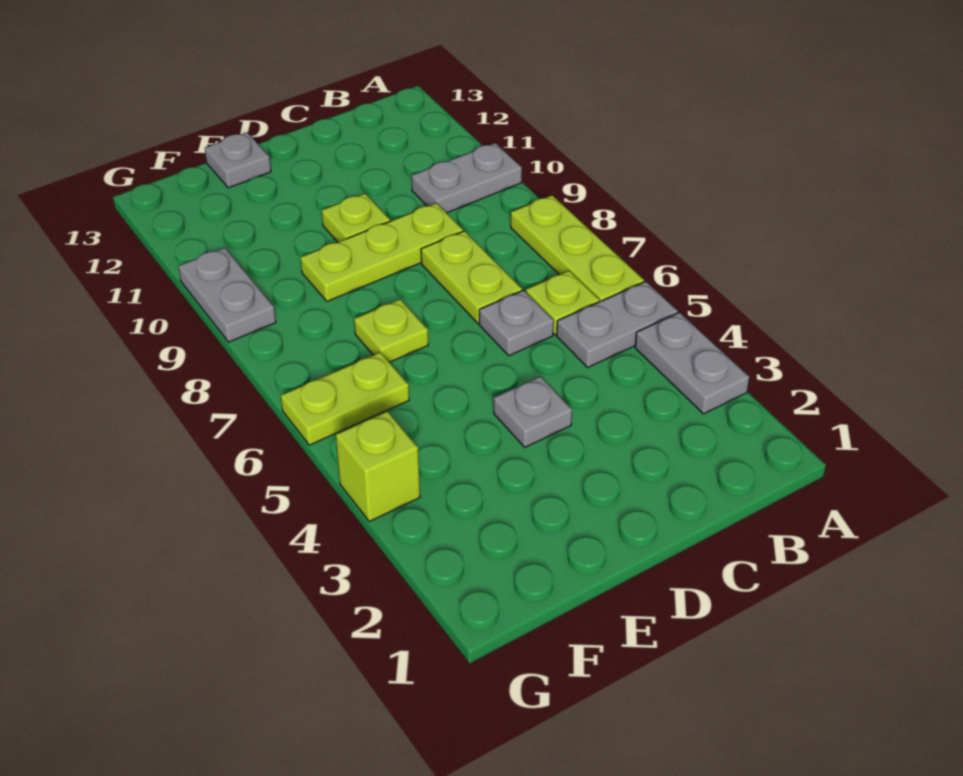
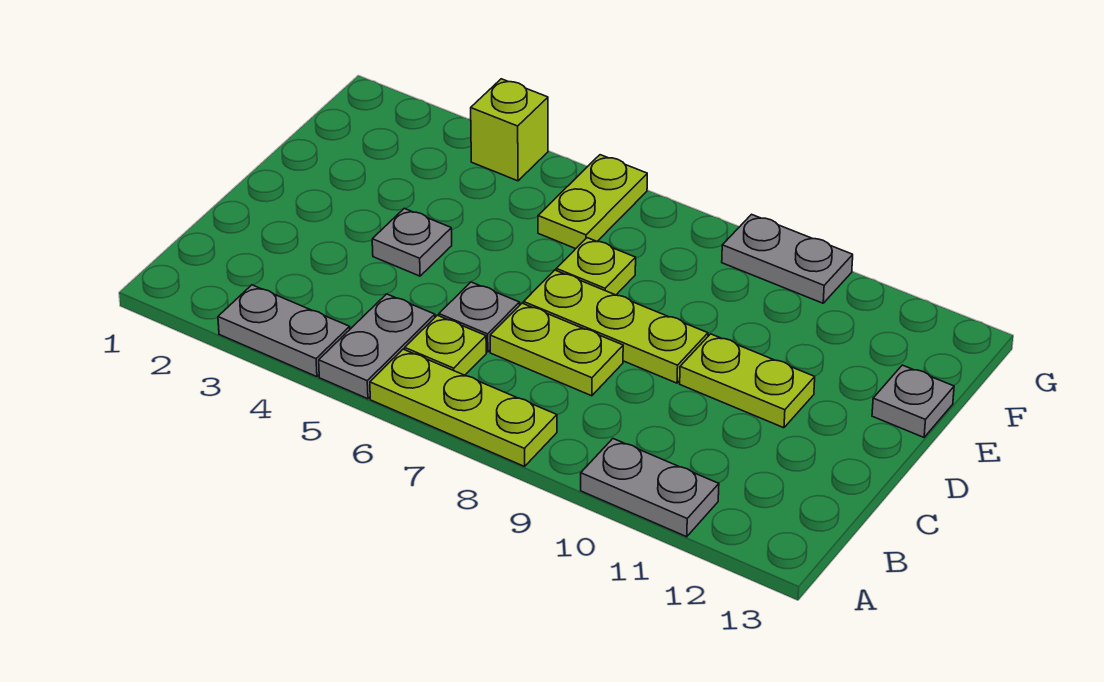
grey 1x2 plate [412,143,522,213] -> grey 1x2 plate turned to [581,439,719,537]
lime 1x3 plate [300,203,463,301] -> lime 1x3 plate turned to [524,270,708,383]
lime 1x1 plate [322,193,390,242] -> lime 1x2 plate [680,334,815,428]

